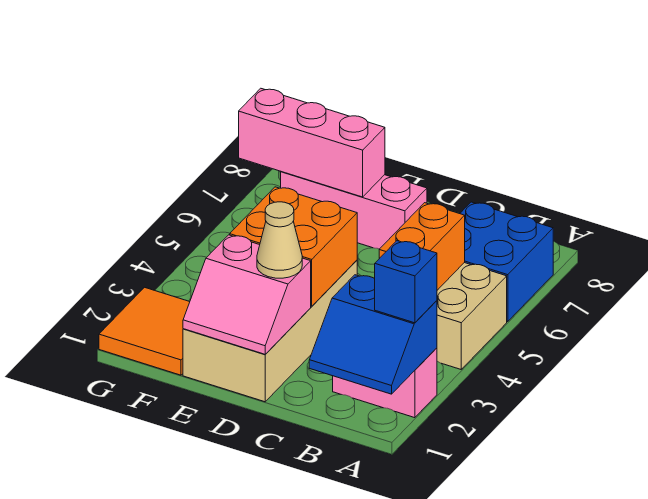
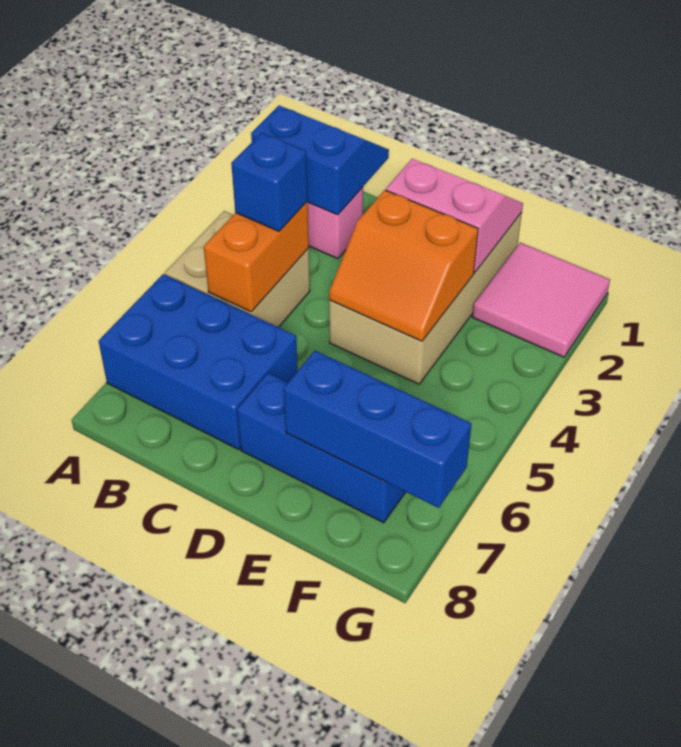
blue 1x1 brick [375,241,437,323] -> blue 1x1 brick moved to [231,133,308,231]
blue 2x2 brick [460,202,553,322] -> blue 2x3 brick [99,274,298,449]
tan 1x1 cone [257,202,302,278] -> none
orange 2x2 brick [230,187,357,306] -> orange 2x2 slope [329,190,478,341]
pink 1x3 brick [281,172,427,249] -> blue 1x3 brick [237,373,406,523]
pink 1x3 brick [239,88,385,197] -> blue 1x3 brick [284,351,472,508]
orange 2x2 tile [99,287,190,375] -> pink 2x2 tile [473,243,610,357]

